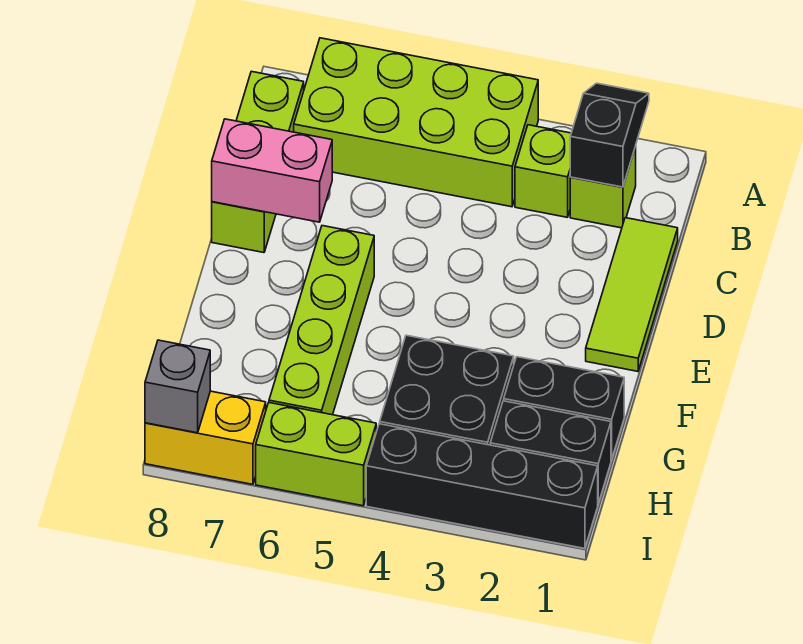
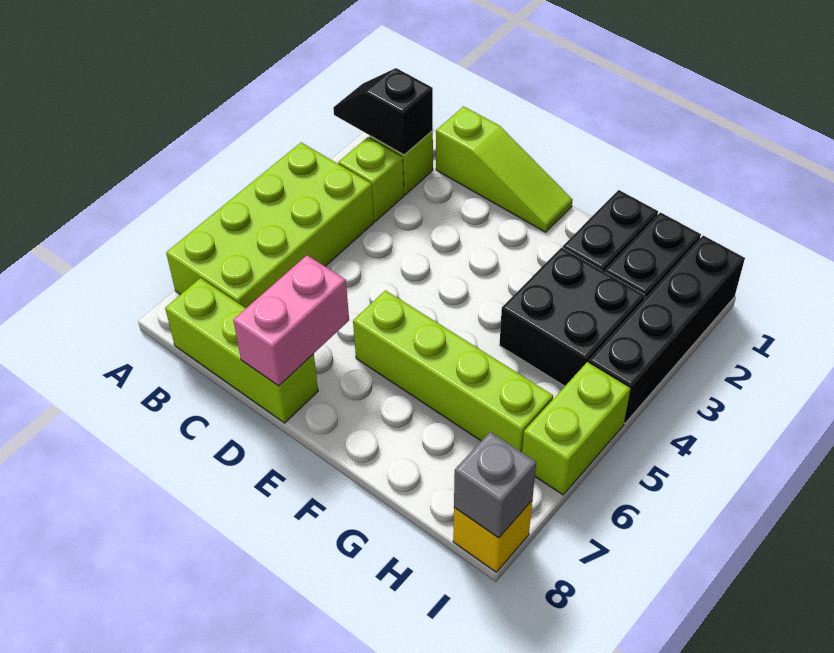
lime 1x3 tile [586,218,678,371] -> lime 1x3 slope [436,106,573,232]
yellow 1x2 brick [145,391,266,484] -> yellow 1x1 brick [453,501,532,572]

